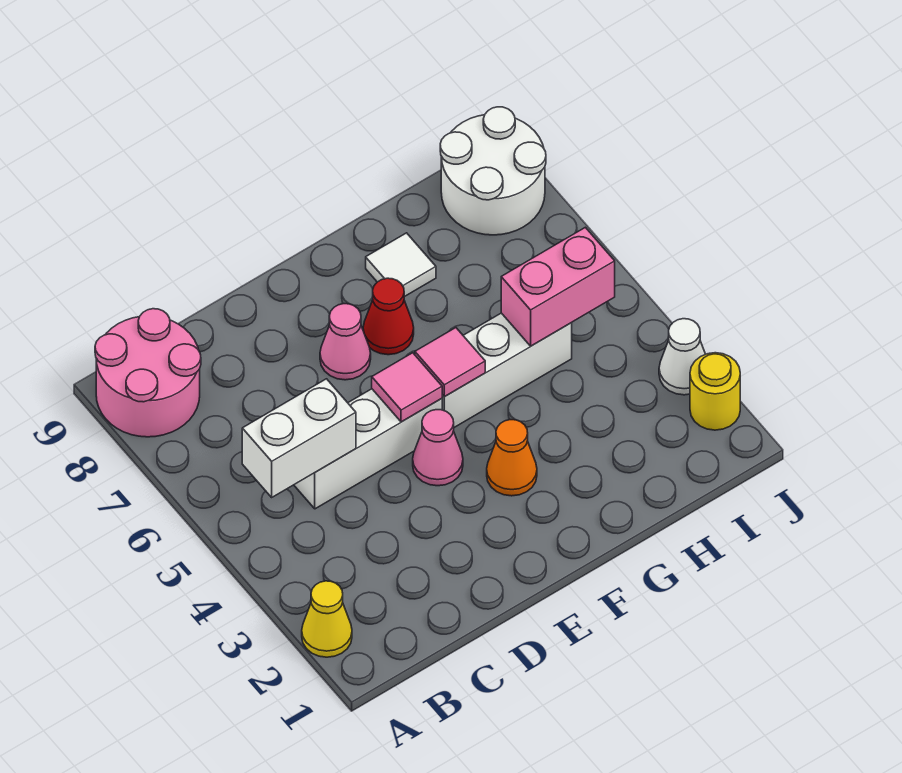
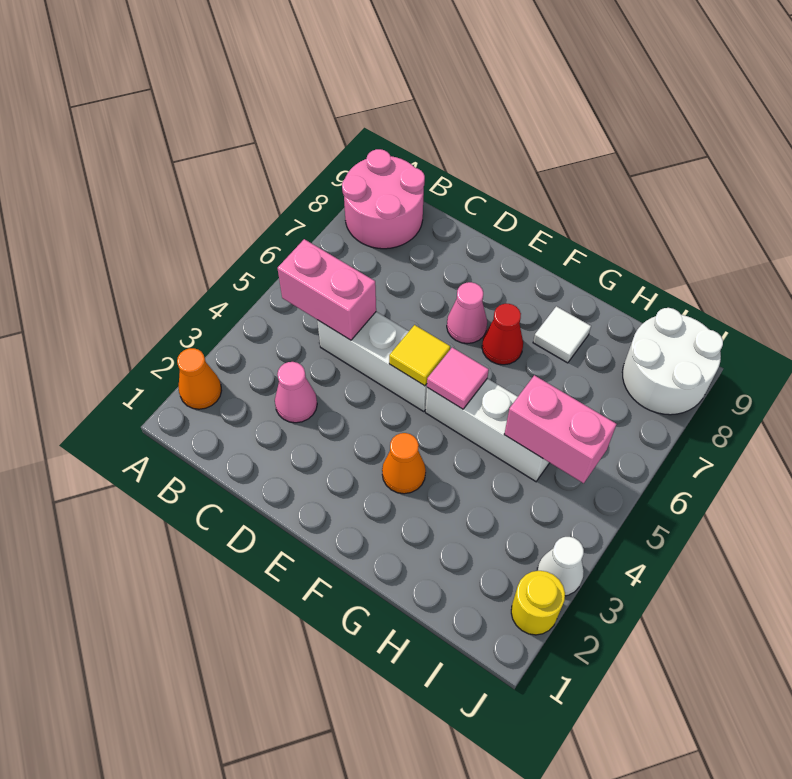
yellow 1x1 cone [302,581,352,657] -> orange 1x1 cone [177,348,222,409]
white 1x2 brick [242,379,356,497] -> pink 1x2 brick [278,239,376,340]
pink 1x1 cone [413,410,463,486] -> pink 1x1 cone moved to [275,362,317,423]
pink 1x1 tile [372,353,442,422] -> yellow 1x1 tile [389,325,450,386]

